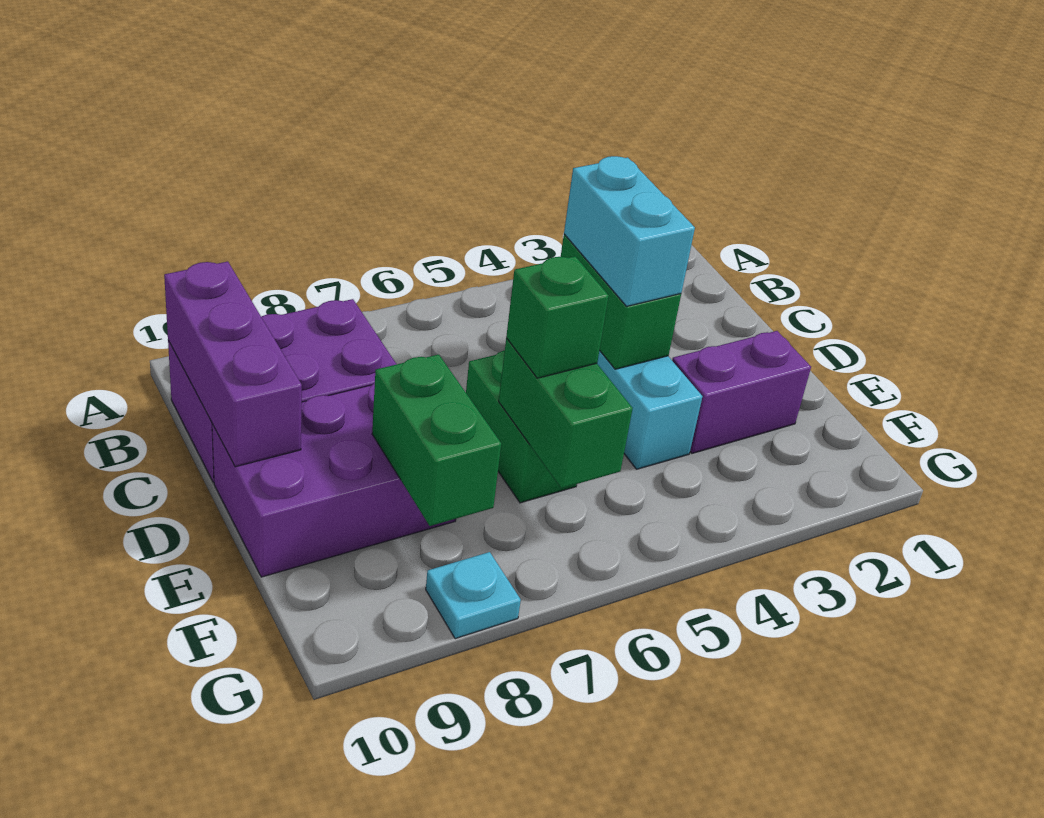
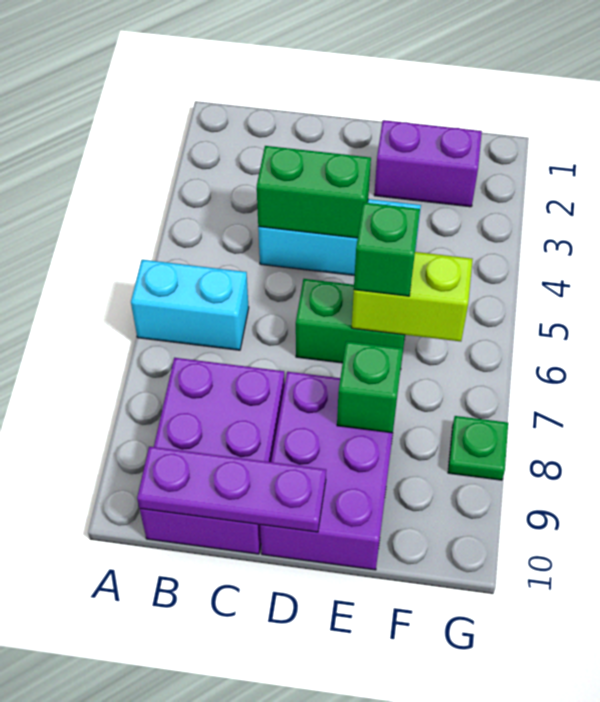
purple 1x3 brick [164,262,302,467] -> purple 1x3 plate [137,447,326,532]
cyan 1x2 brick [564,156,695,306] -> cyan 1x2 brick moved to [131,260,249,350]
purple 1x2 brick [672,331,811,453] -> purple 1x2 brick turned to [374,120,482,207]
green 1x2 brick [499,338,633,488] -> lime 1x2 brick [352,252,473,341]
green 1x2 brick [372,354,501,526] -> green 1x1 brick [337,341,403,433]
cyan 1x1 plate [426,552,521,639] -> green 1x1 plate [448,416,508,480]

